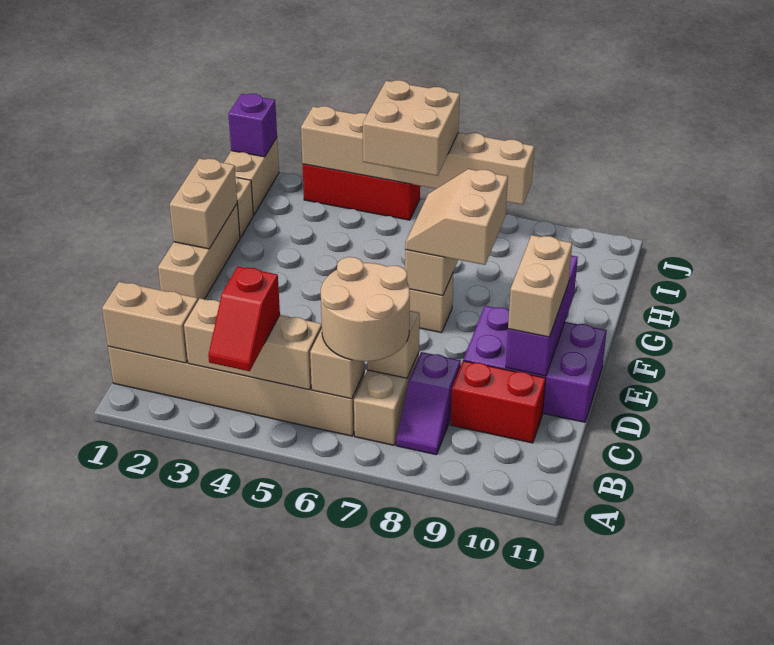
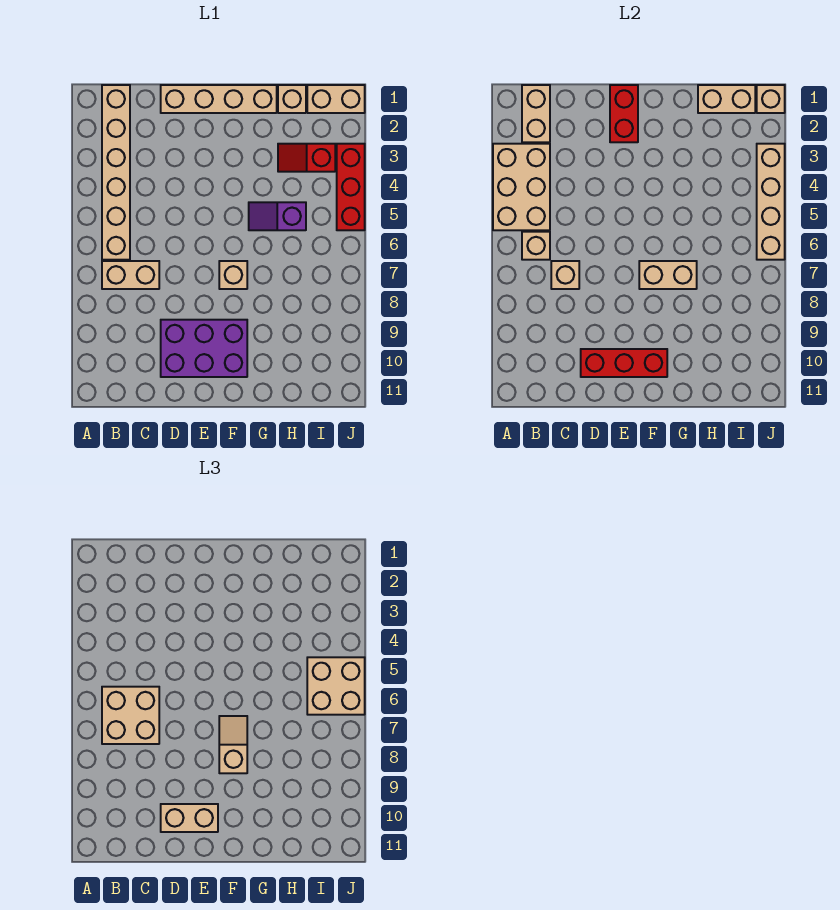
red 1x2 slope [208,267,280,371] -> red 1x2 slope moved to [278,144,335,172]
tan 1x3 brick [184,299,322,390] -> tan 2x3 brick [493,144,550,230]
tan 2x2 round brick [321,257,410,361] -> tan 2x2 brick [102,687,159,744]
purple 1x2 slope [396,352,461,455] -> purple 1x2 slope moved to [249,202,306,230]
red 1x2 brick [451,361,546,443] -> red 1x2 brick moved to [610,85,638,142]
purple 2x3 brick [463,306,607,422] -> purple 2x3 brick turned to [161,320,247,377]
purple 1x3 brick [506,255,578,376] -> red 1x3 brick [581,349,667,377]
tan 1x3 brick [158,204,240,300] -> tan 1x4 brick [161,85,277,113]
tan 1x2 brick [170,158,237,249] -> tan 1x2 brick moved to [698,85,755,113]
tan 2x2 slope [405,169,508,265] -> tan 1x2 slope [219,716,247,773]
purple 1x1 brick [228,94,277,157] -> tan 1x1 brick [757,85,785,113]
tan 1x6 brick [301,106,534,205] -> tan 1x4 brick [757,144,785,260]

